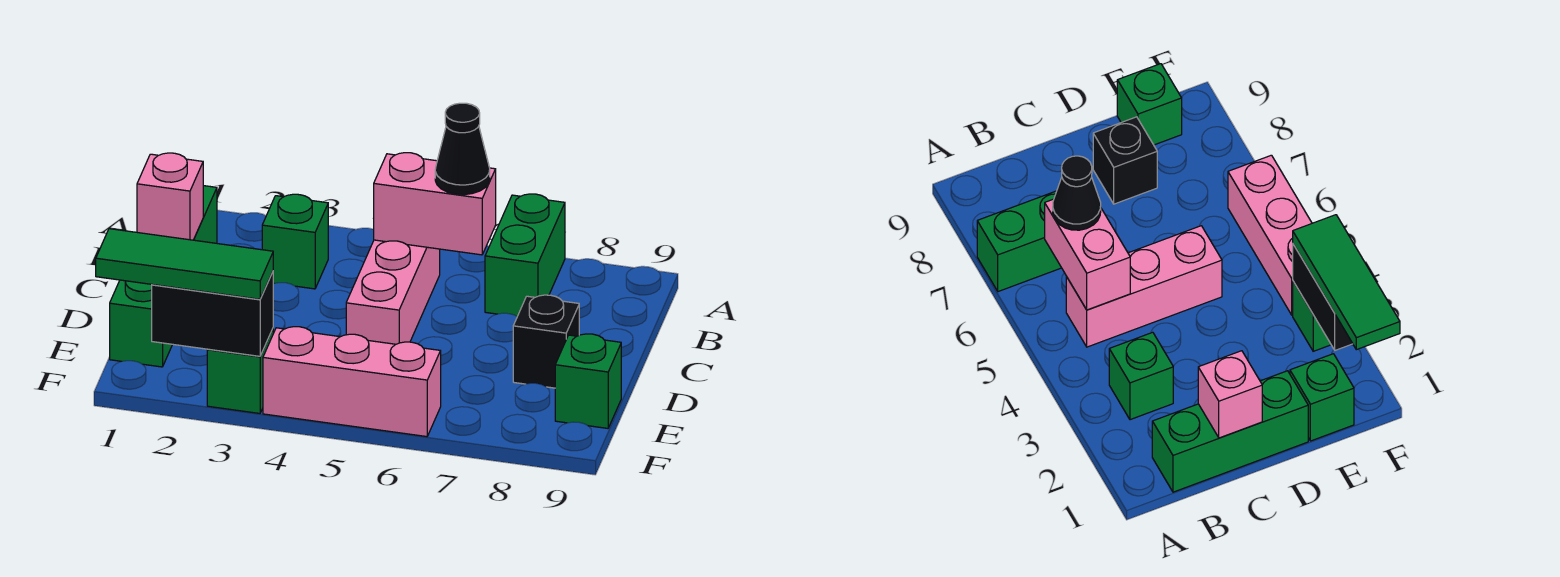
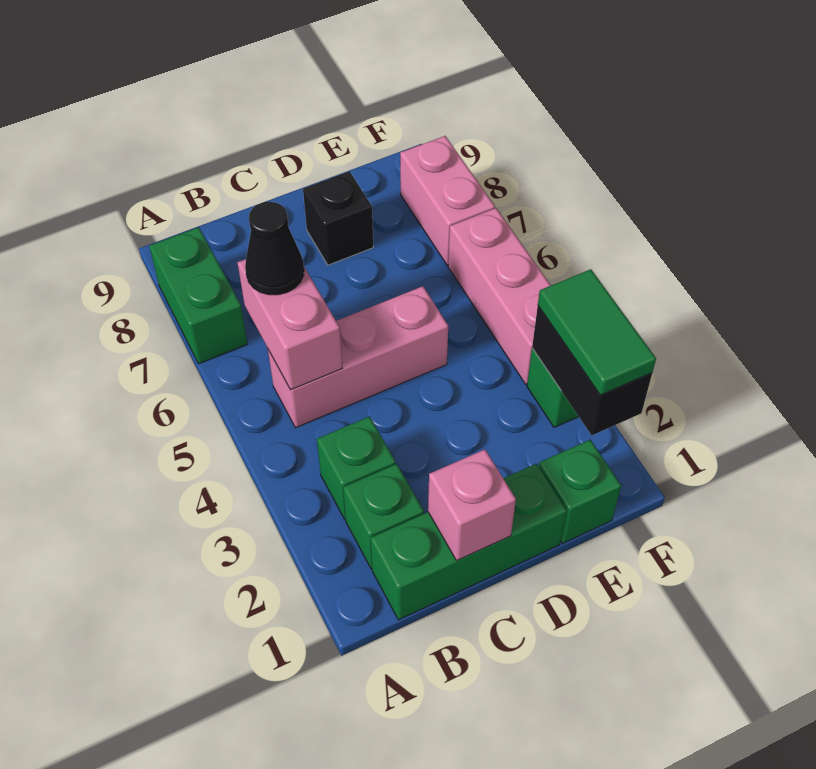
green 1x2 brick [485,194,565,316] -> green 1x2 brick turned to [149,227,248,364]
green 1x1 brick [555,334,621,428] -> green 1x1 brick moved to [343,464,424,569]
green 1x3 tile [96,229,273,299] -> green 1x2 tile [538,269,656,395]
none -> pink 1x2 brick [400,136,495,265]

